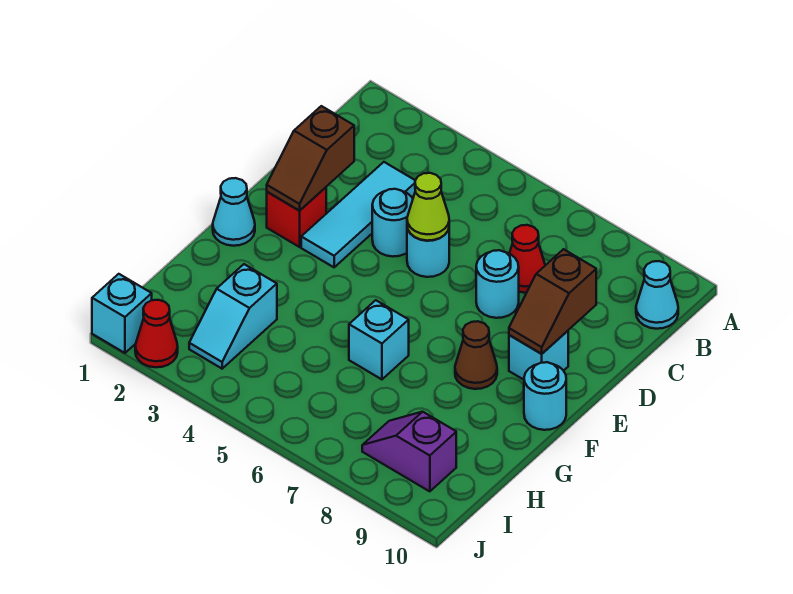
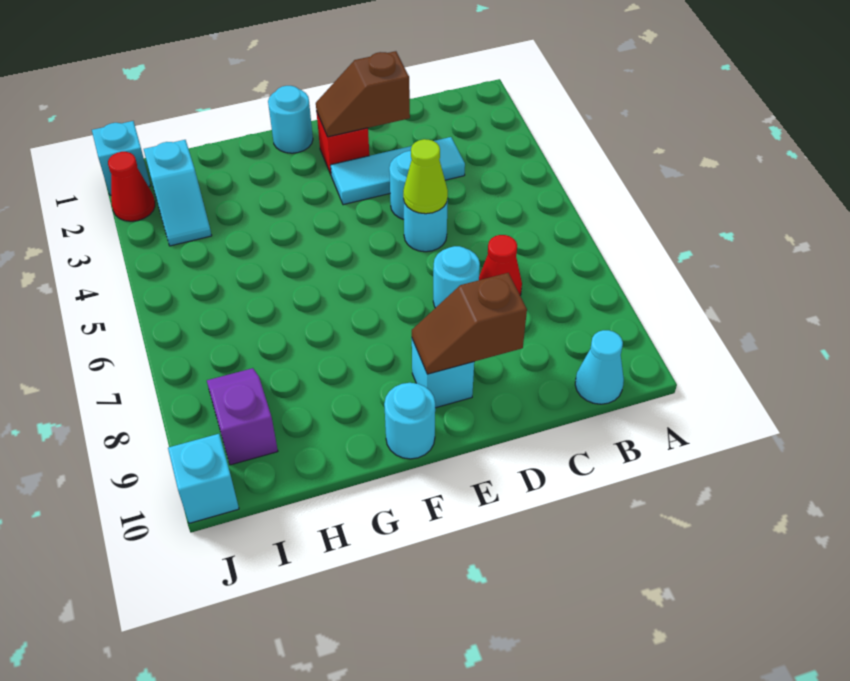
cyan 1x1 cone [213,178,255,246] -> cyan 1x1 round brick [268,86,313,153]
brown 1x1 cone [455,321,497,389] -> none
cyan 1x1 brick [349,300,409,379] -> cyan 1x1 brick moved to [168,434,239,523]
cyan 1x2 slope [189,264,277,369] -> cyan 1x2 slope turned to [144,140,212,246]

